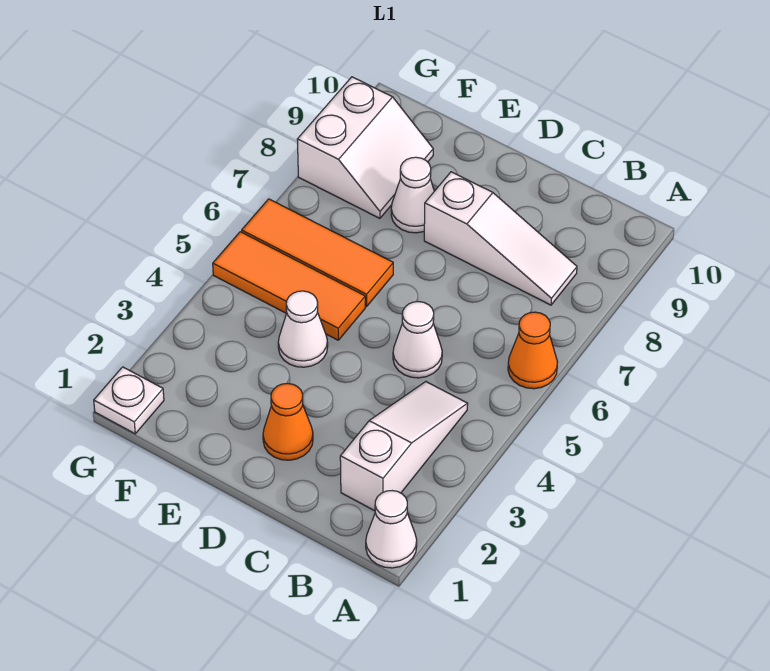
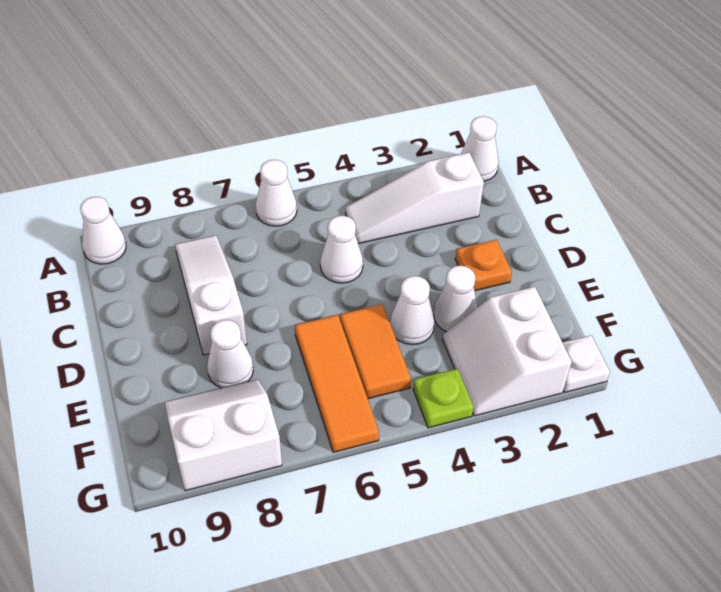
orange 1x1 cone [508,312,557,389] -> white 1x1 cone [256,160,297,226]
none -> white 1x1 cone [80,197,126,264]
orange 1x1 cone [263,383,313,460] -> orange 1x1 plate [455,240,512,291]
none -> white 1x1 cone [434,266,478,332]
orange 1x3 tile [213,232,365,340] -> orange 1x2 tile [340,304,411,399]
none -> white 2x2 slope [443,287,572,416]
none -> lime 1x1 plate [413,369,474,428]

